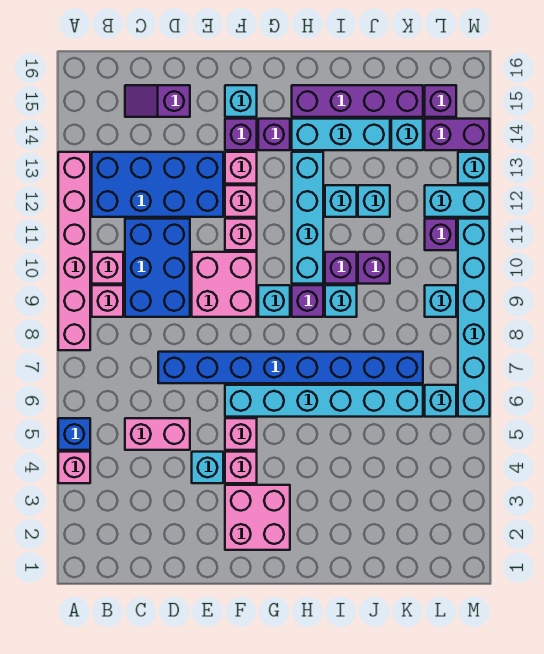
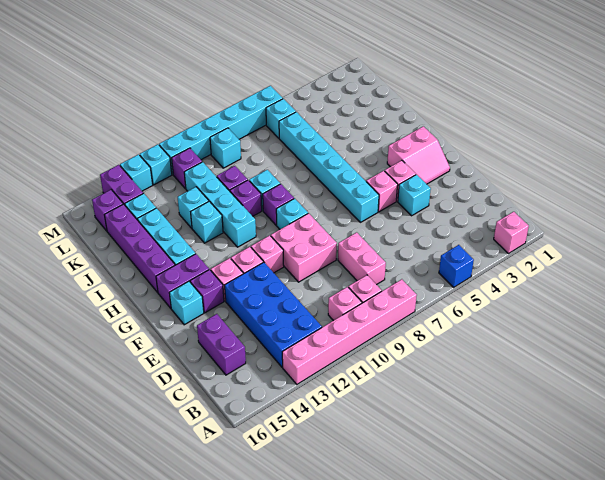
pink 1x1 brick [58,452,90,483] -> pink 1x1 brick moved to [494,212,529,254]
pink 1x2 brick [125,418,190,450] -> pink 1x2 brick moved to [338,232,386,285]
blue 2x3 brick [125,219,190,317] -> none
purple 1x2 slope [125,85,190,117] -> purple 1x2 brick [197,314,246,375]
blue 1x8 brick [158,352,423,383] -> none
pink 2x2 brick [225,485,290,550] -> pink 2x2 slope [387,126,450,184]
purple 1x1 brick [258,119,290,150] -> purple 1x2 brick [156,254,209,308]
cyan 1x4 brick [292,152,323,284] -> cyan 1x4 brick turned to [184,162,256,247]
cyan 1x2 brick [425,185,490,217] -> cyan 1x1 brick [140,144,172,185]

